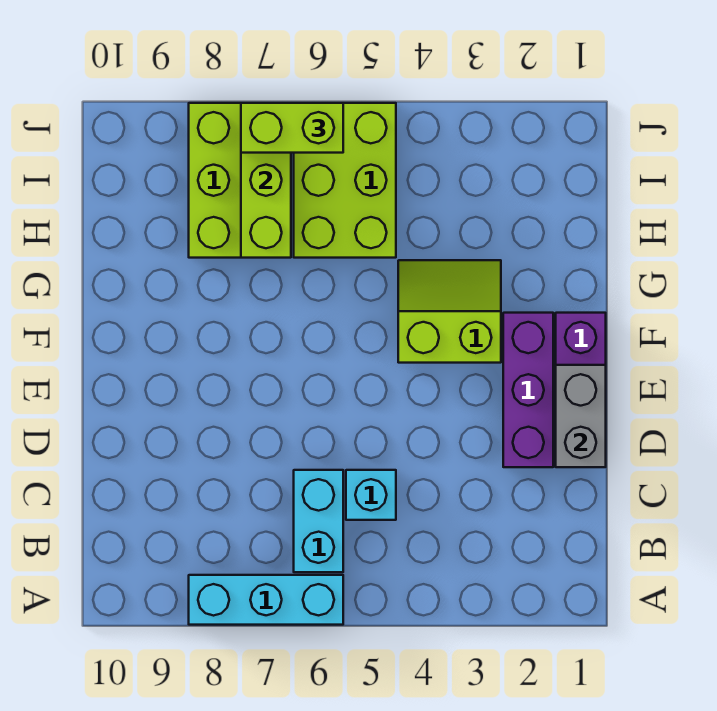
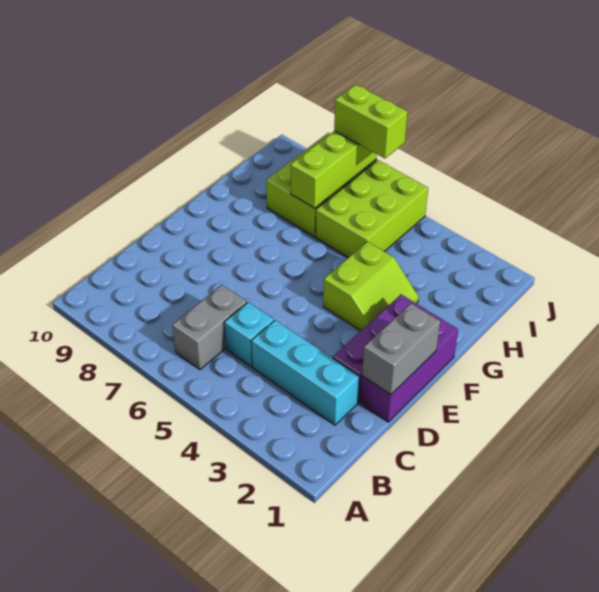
cyan 1x3 brick [189,575,343,625] -> cyan 1x3 brick moved to [251,320,360,425]
cyan 1x2 brick [294,470,343,572] -> grey 1x2 brick [172,285,247,370]
lime 2x2 slope [398,260,501,363] -> lime 2x2 slope turned to [323,242,419,331]

